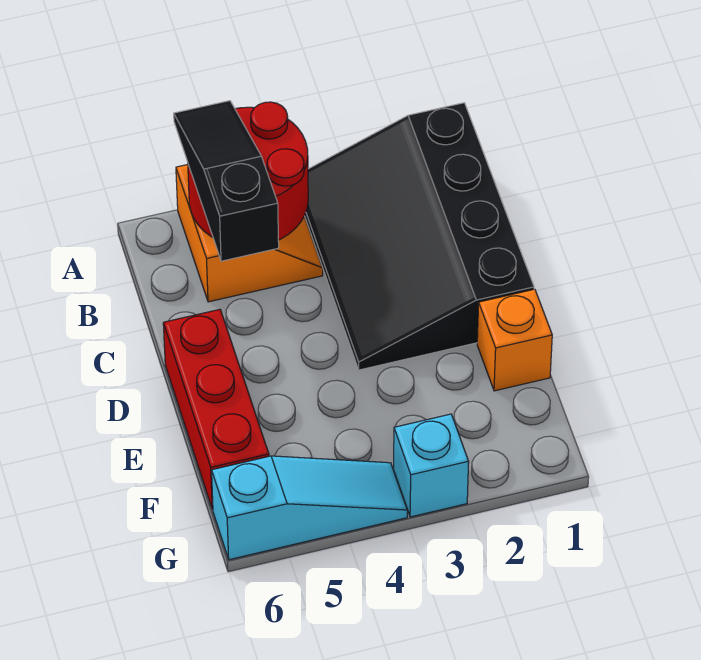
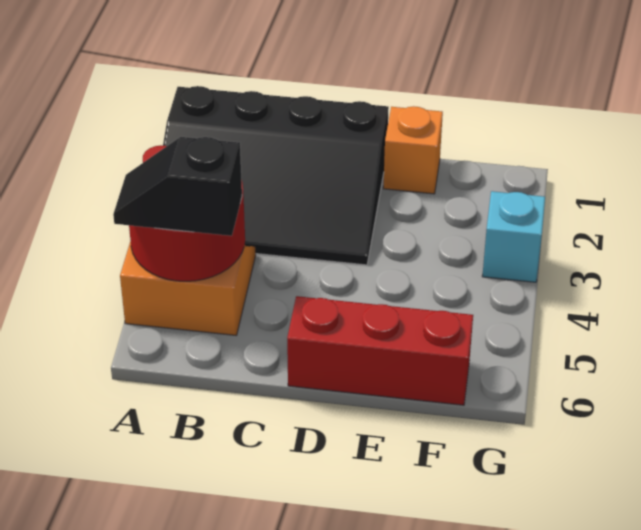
black 1x3 slope [174,101,279,261] -> black 1x2 slope [113,137,242,236]
cyan 1x3 slope [212,456,407,560] -> none

